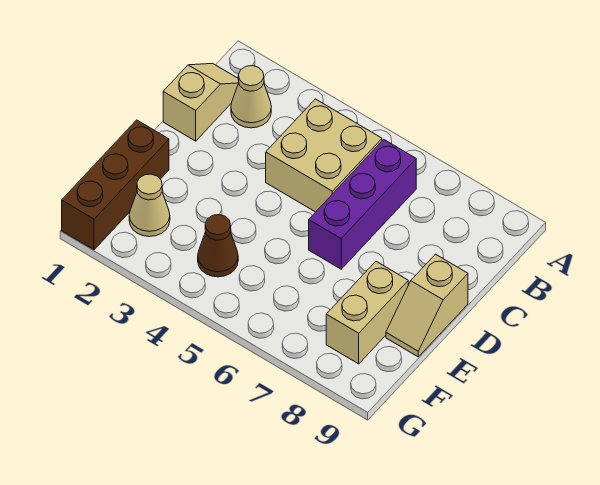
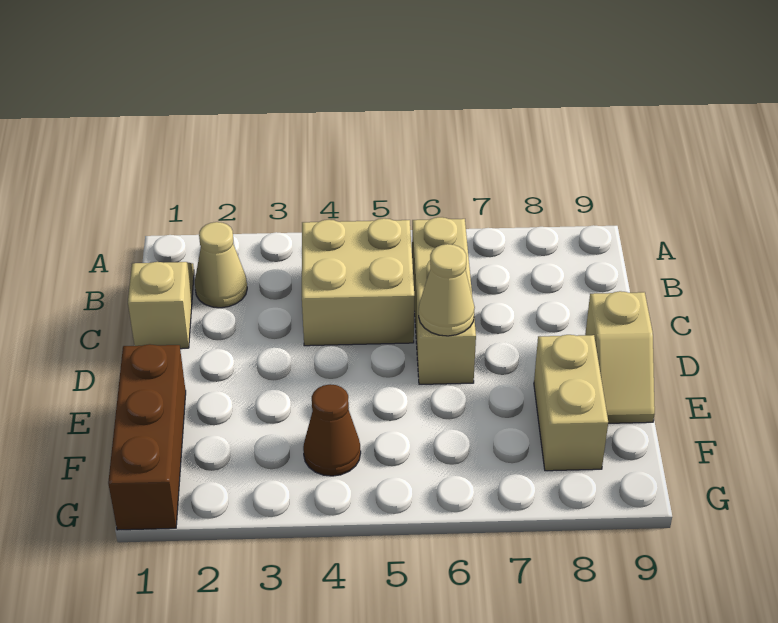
purple 1x3 brick [309,140,416,269] -> tan 1x3 brick [412,217,476,384]
tan 1x1 cone [129,174,170,237] -> tan 1x1 cone moved to [419,244,475,336]

